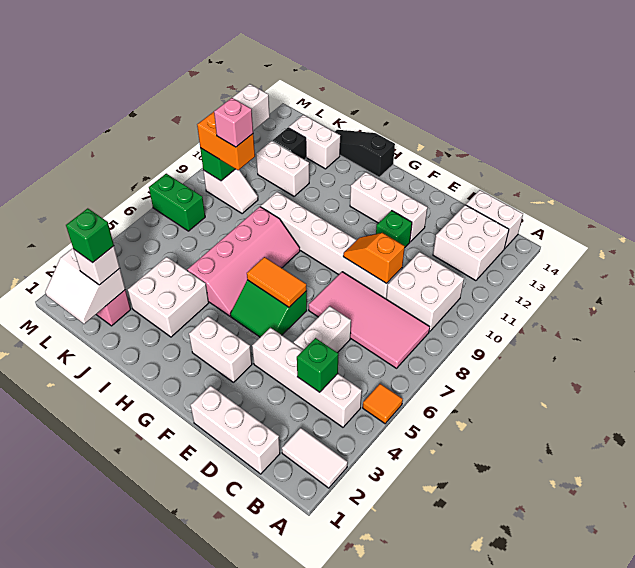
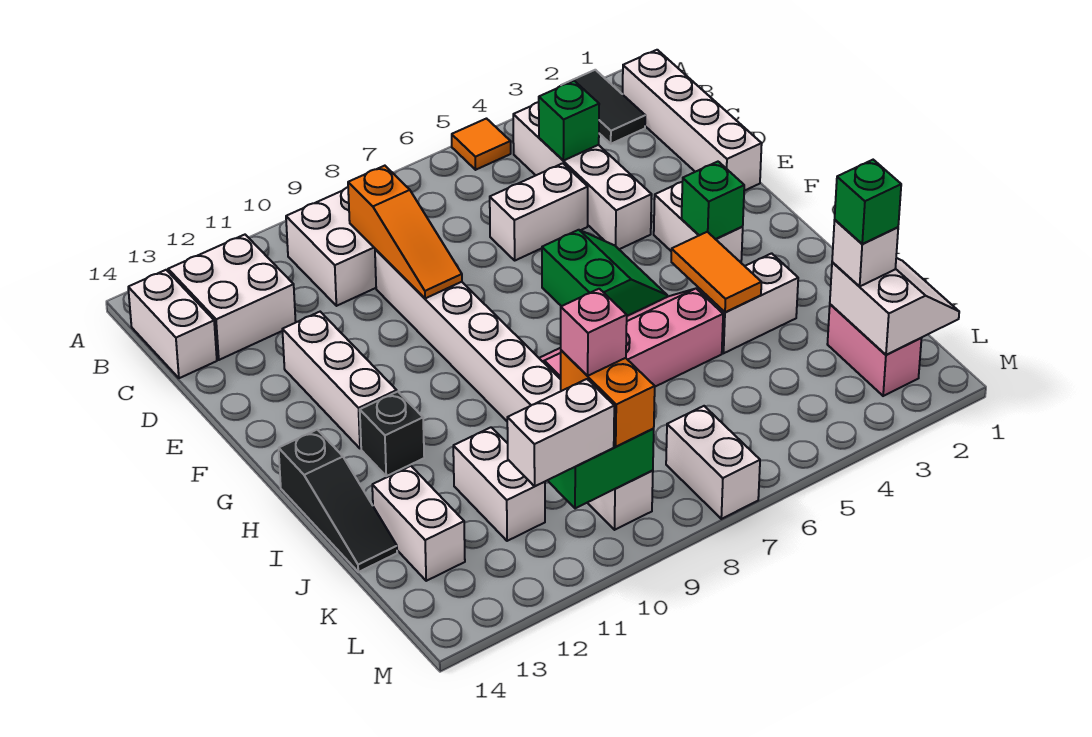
white 1x2 tile [282,428,348,488] -> black 1x2 tile [562,70,645,144]
pink 2x4 tile [309,272,430,368] -> none
white 1x3 brick [190,386,280,474] -> white 1x4 brick [623,50,762,191]
orange 1x2 slope [343,233,405,283] -> orange 1x3 slope [348,166,462,299]
green 1x1 brick [376,211,412,247] -> green 1x1 brick moved to [682,162,744,239]
orange 1x2 tile [247,257,307,307] -> orange 1x2 tile moved to [671,232,761,312]
white 2x2 brick [128,257,209,337] -> white 1x2 brick [699,253,798,353]
black 1x1 brick [273,128,306,160] -> black 1x1 brick moved to [360,392,424,476]
green 1x2 brick [149,174,205,231] -> white 1x2 brick [666,406,760,519]

